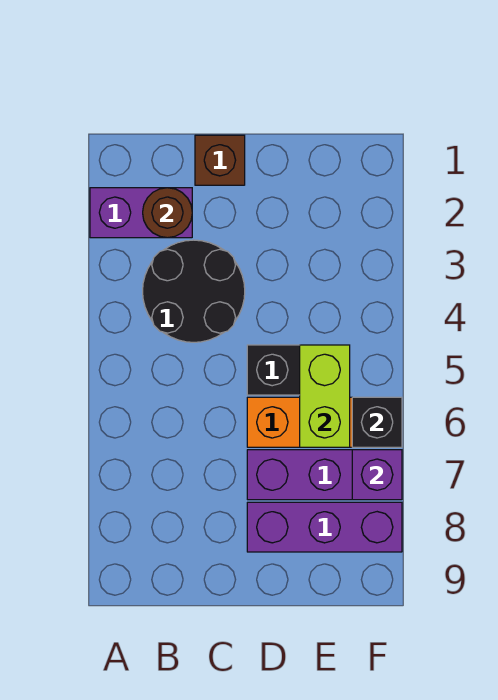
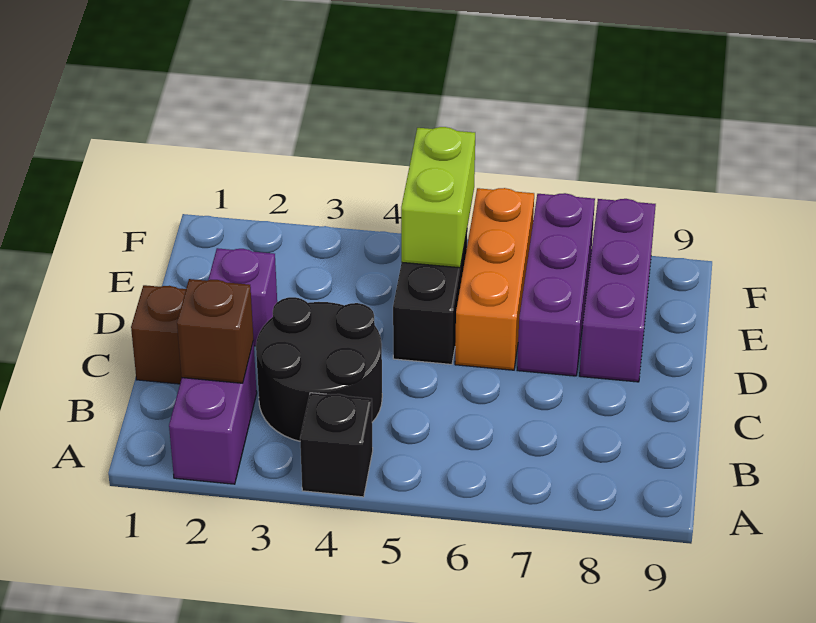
brown 1x1 round brick [143,188,192,238] -> brown 1x1 brick [177,279,254,383]
lime 1x2 brick [300,345,350,447] -> lime 1x2 brick turned to [401,127,475,268]
black 1x1 brick [352,397,402,447] -> black 1x1 brick moved to [300,393,373,497]
purple 1x1 brick [352,450,402,500] -> purple 1x1 brick moved to [208,248,277,346]

